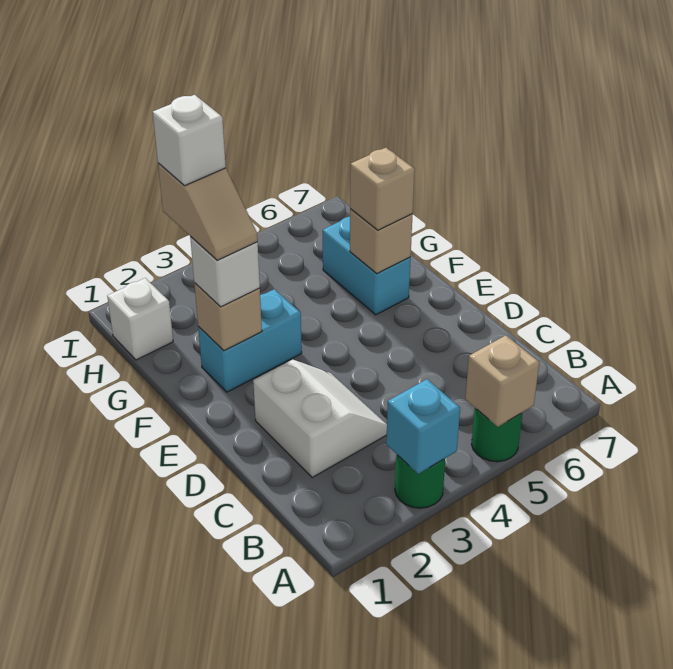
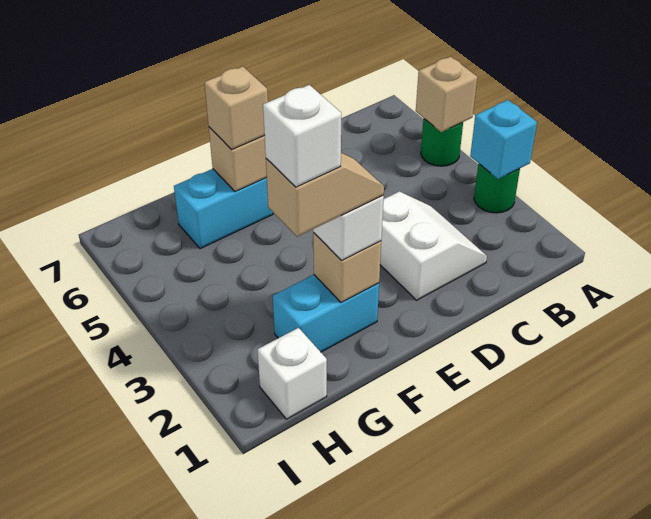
white 2x2 slope [253,360,387,477] -> white 2x2 slope turned to [380,191,487,300]
cyan 1x2 brick [198,289,302,392] -> cyan 1x2 brick turned to [273,275,379,352]

